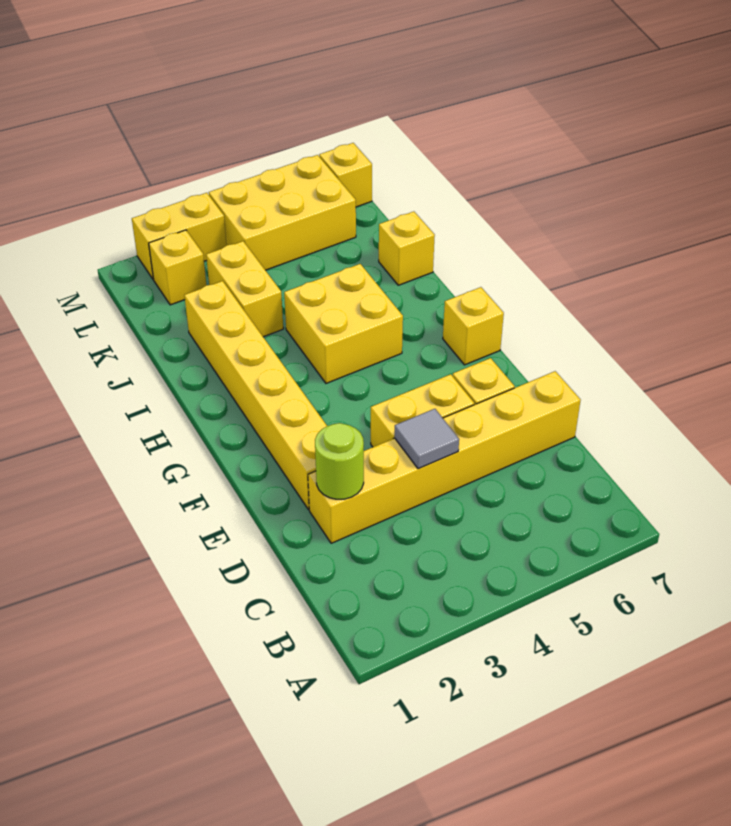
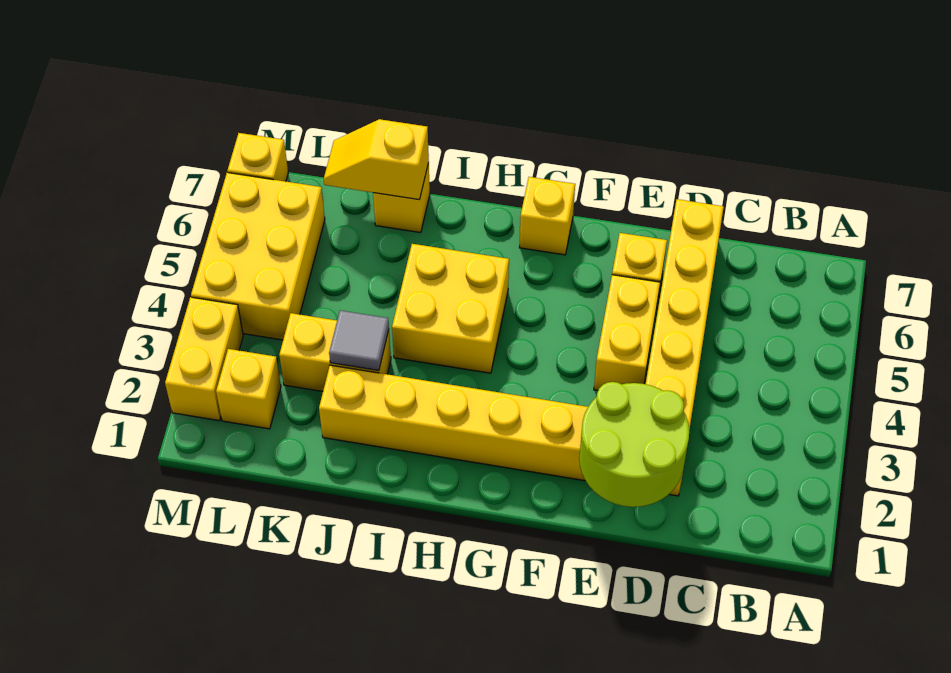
lime 1x1 round brick [315,423,364,499] -> lime 2x2 round brick [579,382,689,507]
grey 1x1 tile [395,409,459,469] -> grey 1x1 tile moved to [329,310,389,371]
none -> yellow 1x2 slope [324,119,429,200]

